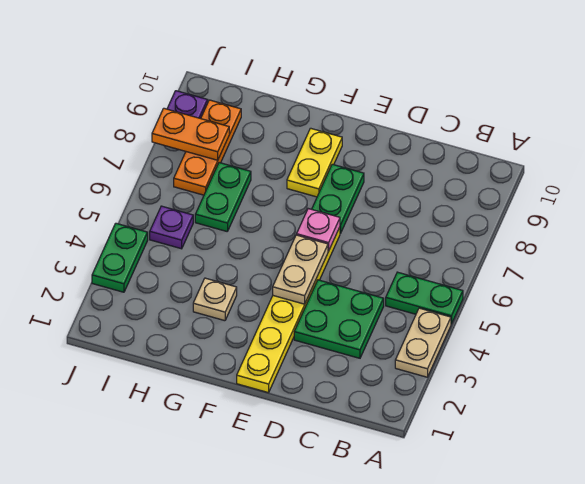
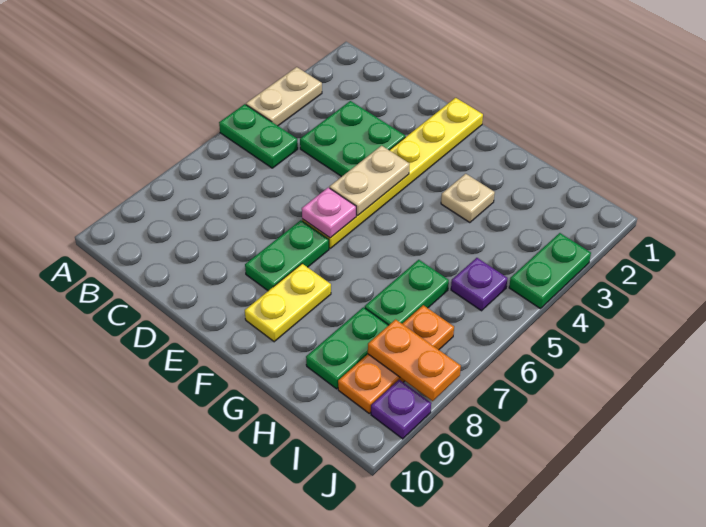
none -> green 1x2 plate [306,307,388,389]

